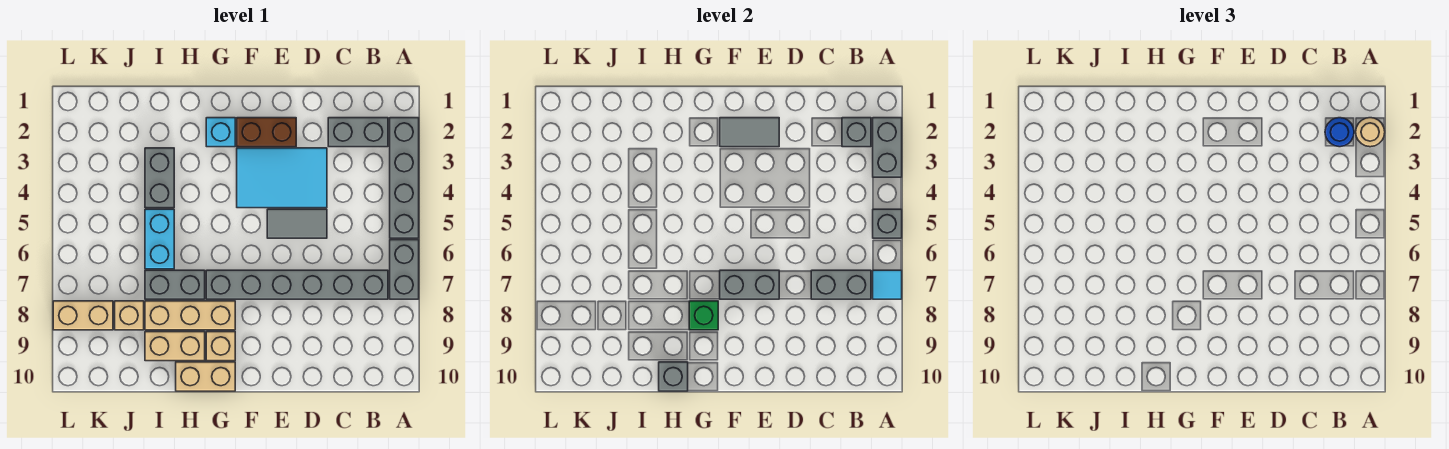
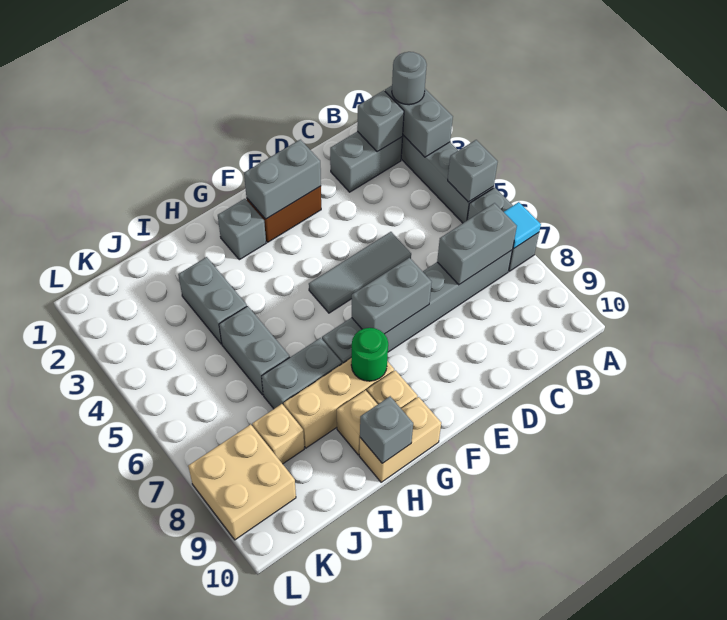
tan 1x1 round brick [1356,118,1385,147] -> grey 1x1 round brick [392,52,427,105]
blue 1x1 round brick [1325,118,1354,147] -> none
cyan 2x3 tile [237,148,327,208] -> none
grey 1x2 tile [267,209,327,238] -> grey 1x3 tile [309,232,411,313]
grey 1x2 tile [720,118,779,147] -> grey 1x2 brick [244,140,321,219]
cyan 1x1 brick [206,118,235,147] -> grey 1x1 brick [218,199,266,260]
green 1x1 brick [689,301,718,330] -> green 1x1 round brick [351,328,388,381]
tan 1x2 brick [145,332,205,361] -> tan 1x1 brick [337,390,378,455]
cyan 1x2 brick [145,209,174,269] -> grey 1x2 brick [219,306,290,395]
tan 1x2 brick [53,301,113,330] -> tan 2x2 brick [188,424,296,540]

